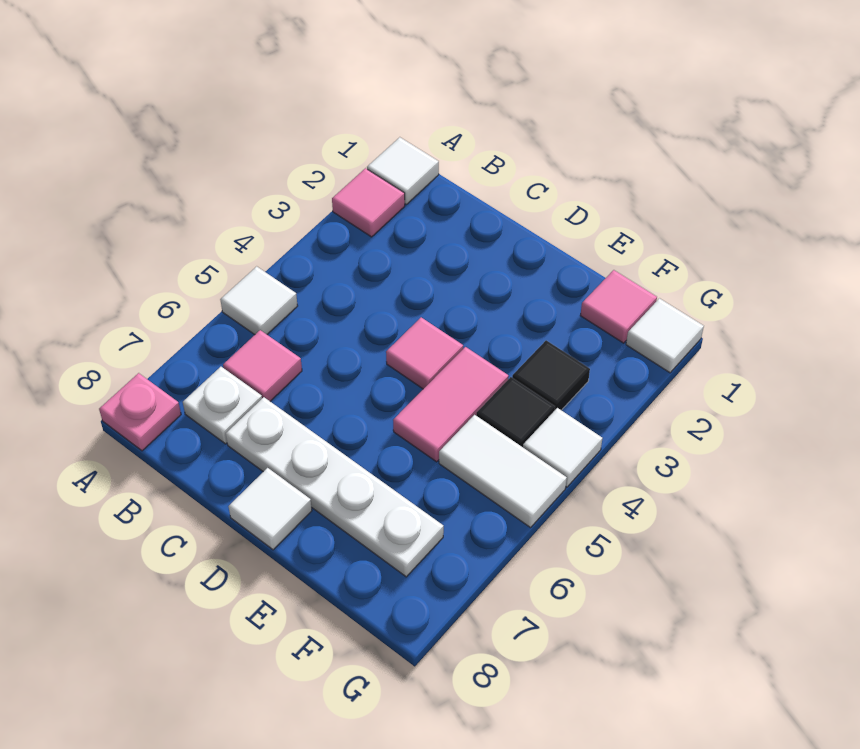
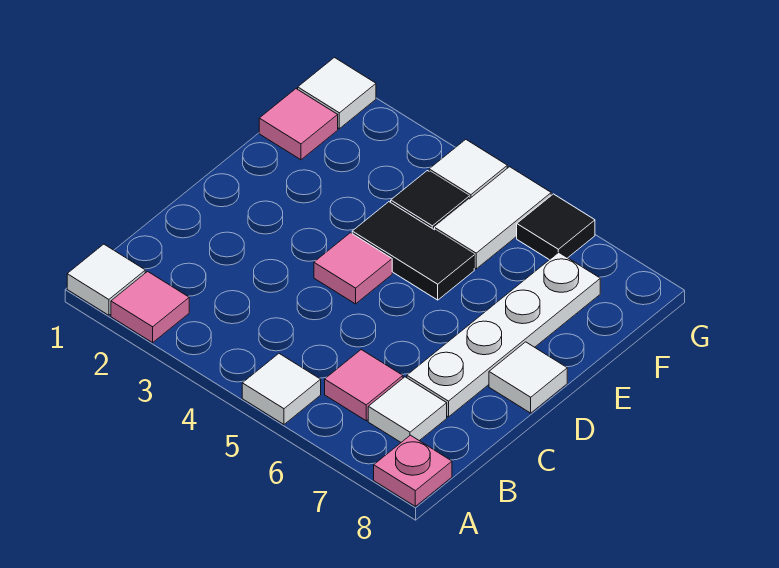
white 1x1 plate [183,367,262,444] -> white 1x1 tile [368,377,447,442]
pink 1x2 tile [393,347,509,462] -> black 1x2 tile [352,202,474,300]
black 1x1 tile [512,340,590,410] -> black 1x1 tile moved to [517,194,595,260]

